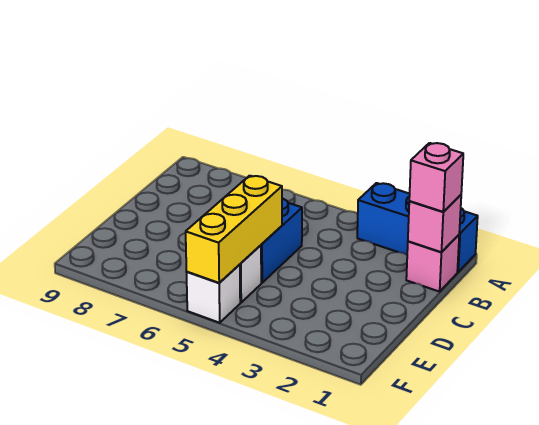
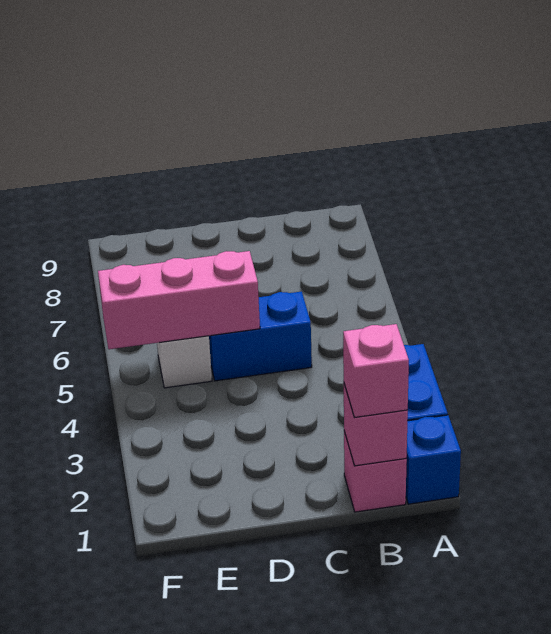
yellow 1x3 brick [186,176,282,283] -> pink 1x3 brick [98,251,260,349]
white 1x1 brick [187,265,240,323] -> none

